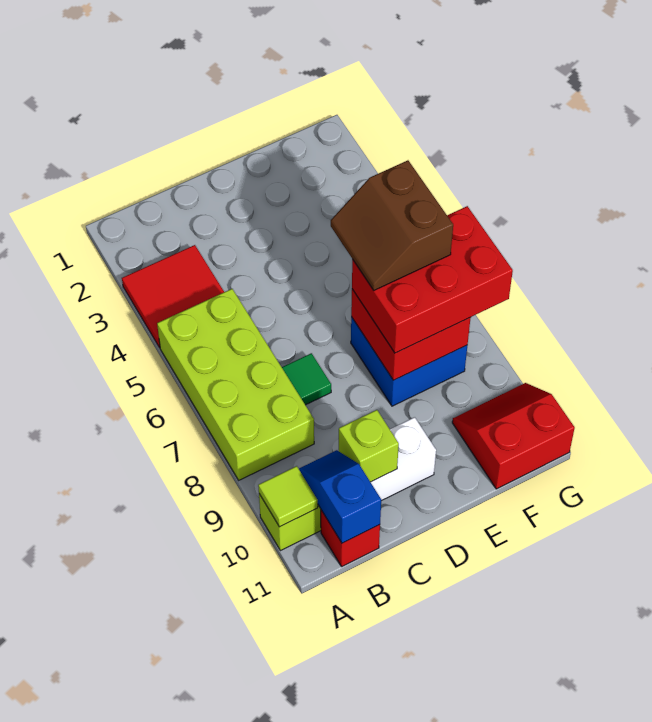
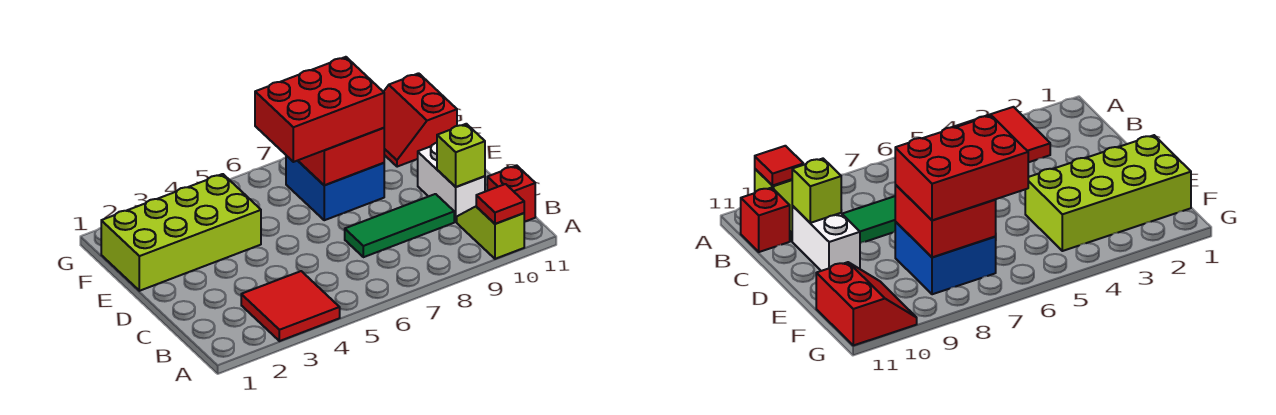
lime 2x4 brick [157,289,314,480] -> lime 2x4 brick moved to [101,174,261,291]
lime 1x1 tile [258,466,318,527] -> red 1x1 tile [476,184,524,224]
blue 1x2 slope [299,450,381,543] -> none
green 1x1 tile [282,353,331,405] -> green 1x3 tile [345,194,454,257]
brown 2x2 slope [331,160,453,290] -> none
red 2x3 brick [352,206,513,353] -> red 2x3 brick turned to [255,57,384,162]

